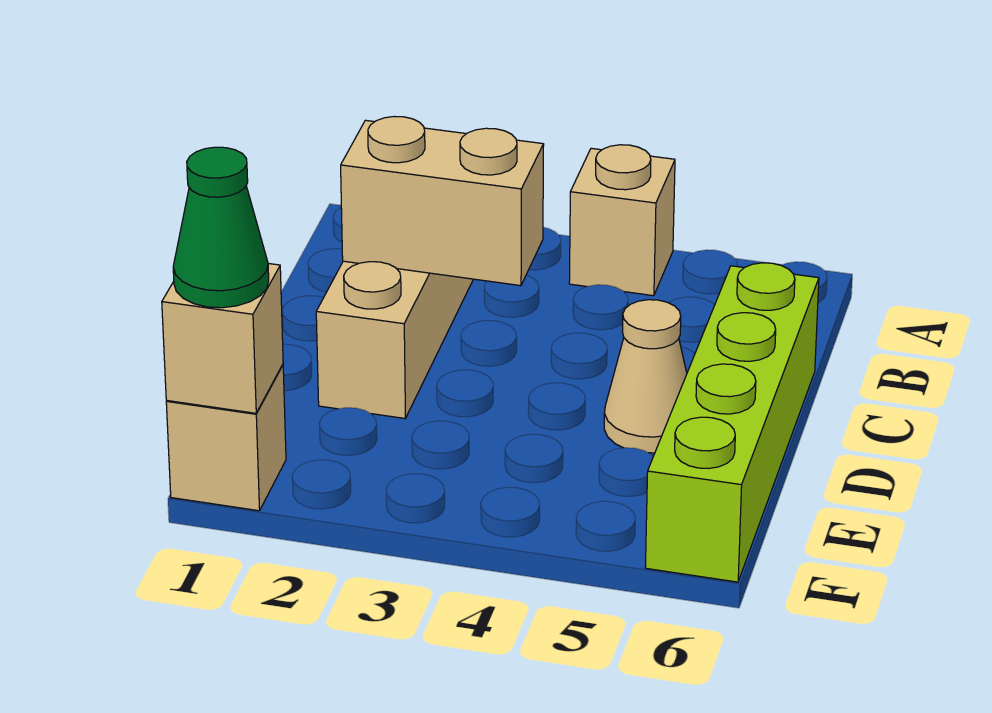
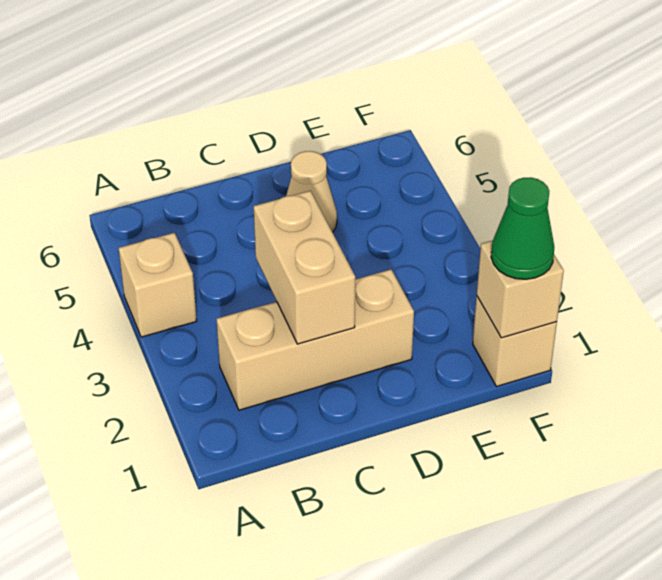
lime 1x4 brick [645,263,819,582] -> none

